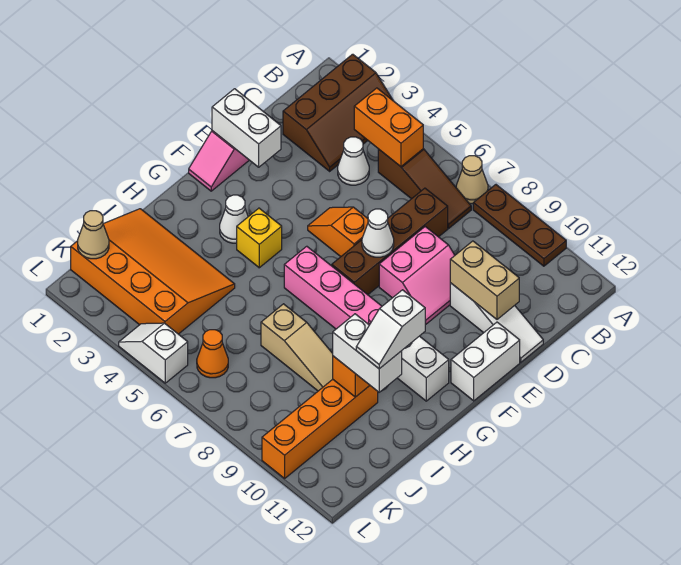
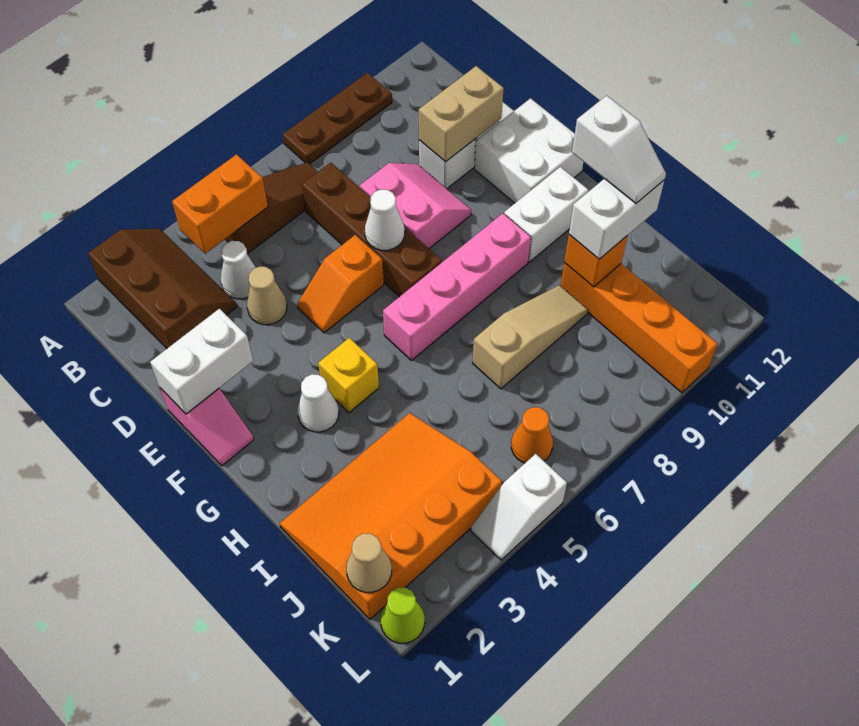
tan 1x1 cone [456,156,488,204] -> tan 1x1 cone moved to [247,267,287,325]
white 1x2 brick [451,322,520,401] -> white 2x2 brick [474,98,583,203]
none -> lime 1x1 cone [380,587,425,643]

